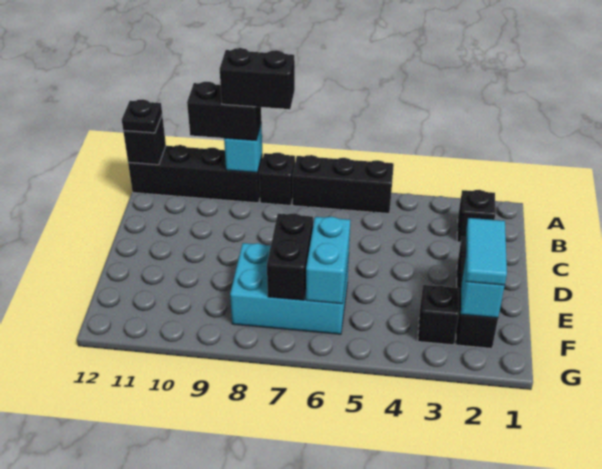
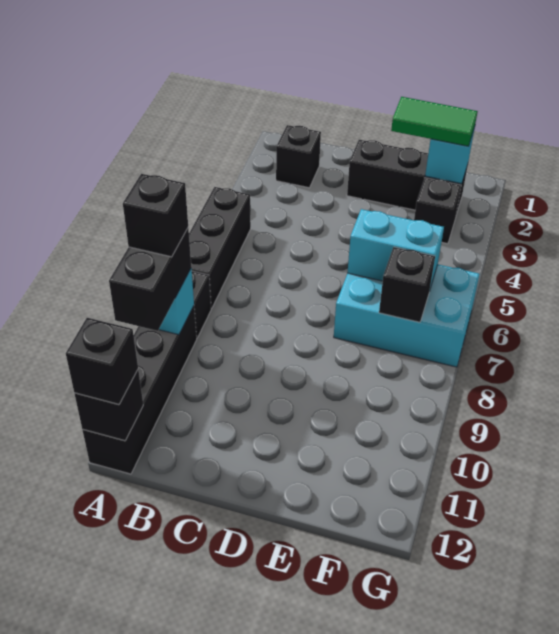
black 1x2 brick [220,48,295,109] -> black 1x1 brick [123,174,188,257]
black 1x1 plate [122,99,162,133] -> black 1x1 brick [66,318,138,404]
cyan 1x2 tile [466,218,507,285] -> green 1x2 tile [391,97,478,146]
cyan 2x3 brick [230,243,349,334] -> cyan 2x3 brick turned to [334,264,480,367]
black 1x2 brick [267,213,313,300] -> black 1x1 brick [379,247,435,322]

